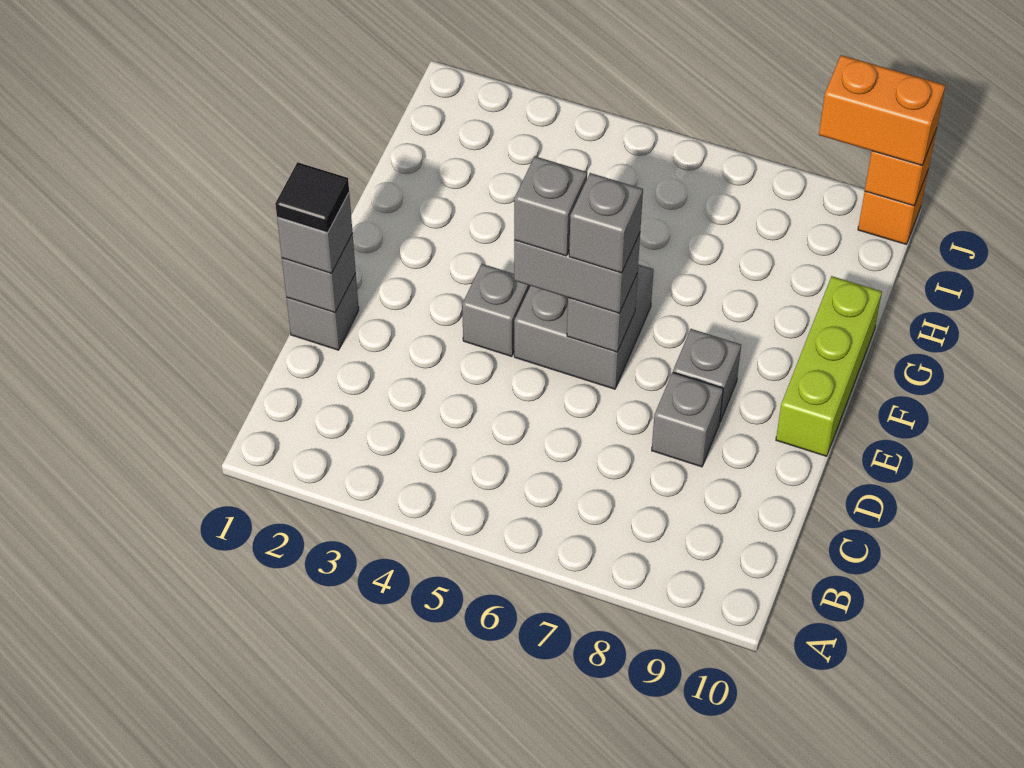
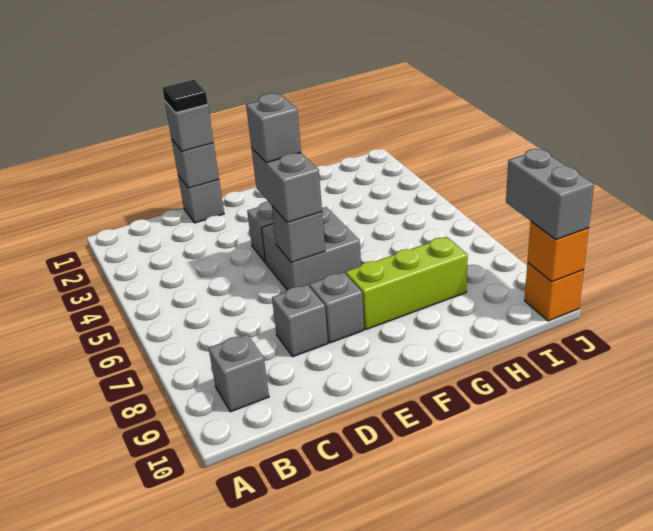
grey 1x1 brick [569,173,643,273] -> grey 1x1 brick moved to [209,334,269,412]
lime 1x3 brick [776,276,882,456] -> lime 1x3 brick moved to [346,237,468,330]
orange 1x2 brick [819,55,946,165] -> grey 1x2 brick [506,149,594,240]

